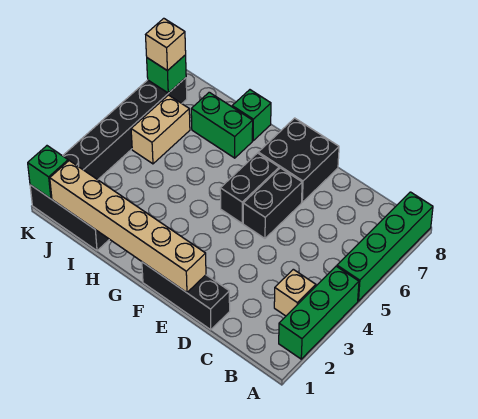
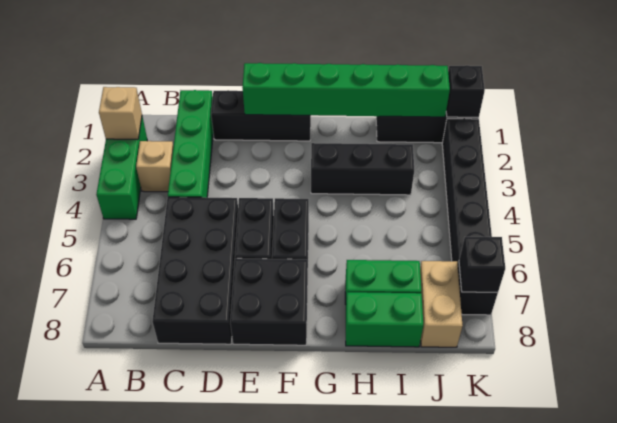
green 1x4 brick [337,192,433,301] -> green 1x4 brick moved to [168,90,213,198]
none -> black 2x4 brick [152,197,238,344]
tan 1x6 brick [50,161,206,293] -> green 1x6 brick [242,63,450,117]
none -> black 1x3 brick [311,143,414,195]
green 1x1 brick [232,90,271,141] -> green 1x2 brick [346,292,423,347]
tan 1x2 brick [131,95,190,164] -> tan 1x2 brick moved to [420,261,463,347]
green 1x1 brick [28,146,68,199] -> black 1x1 brick [446,65,485,118]
green 1x1 brick [147,55,186,93] -> black 1x1 brick [459,237,505,292]
tan 1x1 brick [146,18,186,71] -> tan 1x1 brick moved to [99,87,142,139]

